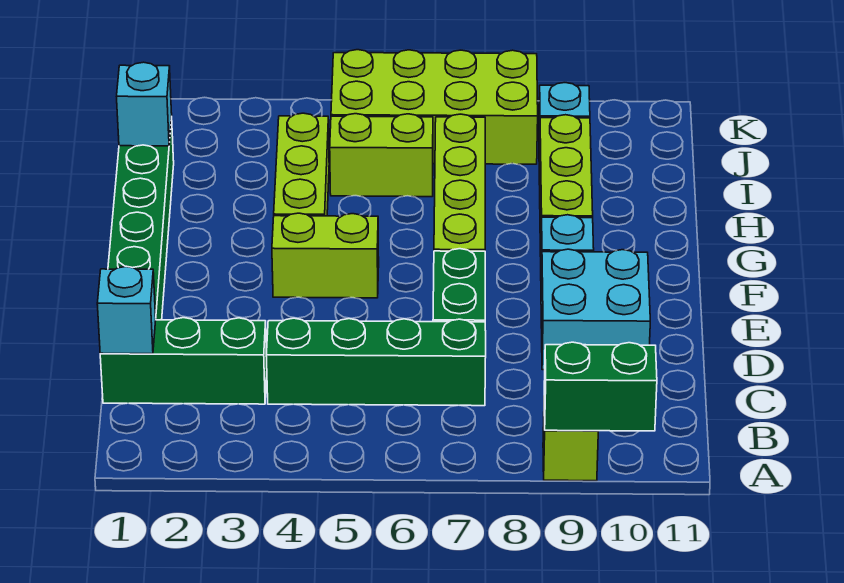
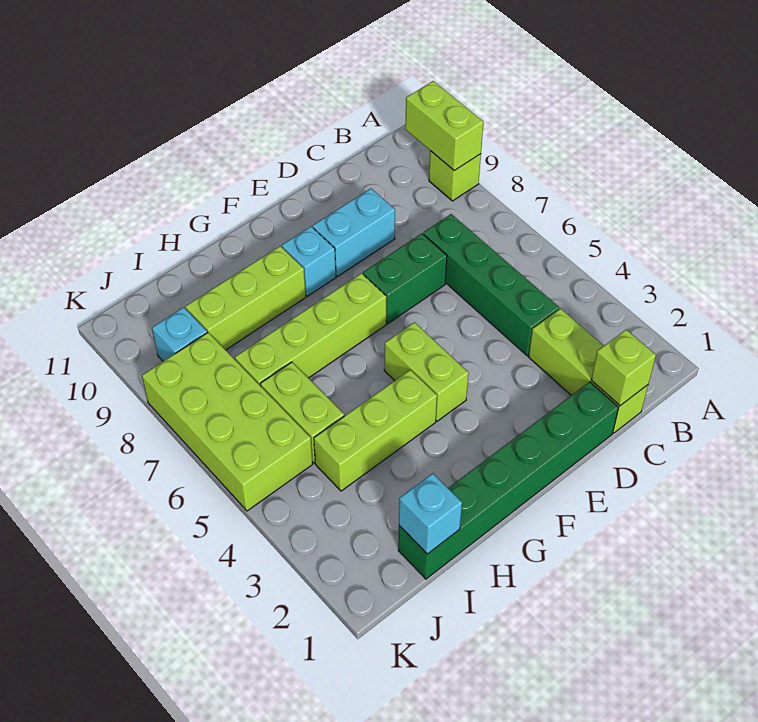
green 1x2 brick [544,342,657,431] -> lime 1x2 brick [405,81,484,171]
green 1x3 brick [100,318,267,404] -> lime 1x3 brick [529,309,648,433]
cyan 1x1 brick [97,267,156,354] -> lime 1x1 brick [591,330,656,406]
cyan 2x2 brick [541,249,650,370] -> cyan 1x2 brick [313,189,395,276]

